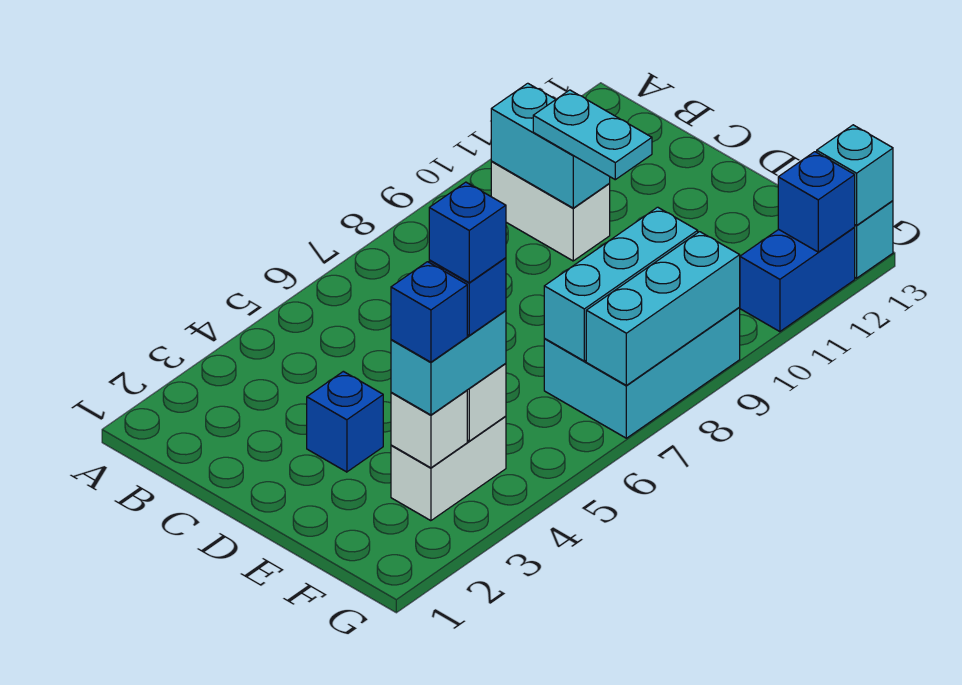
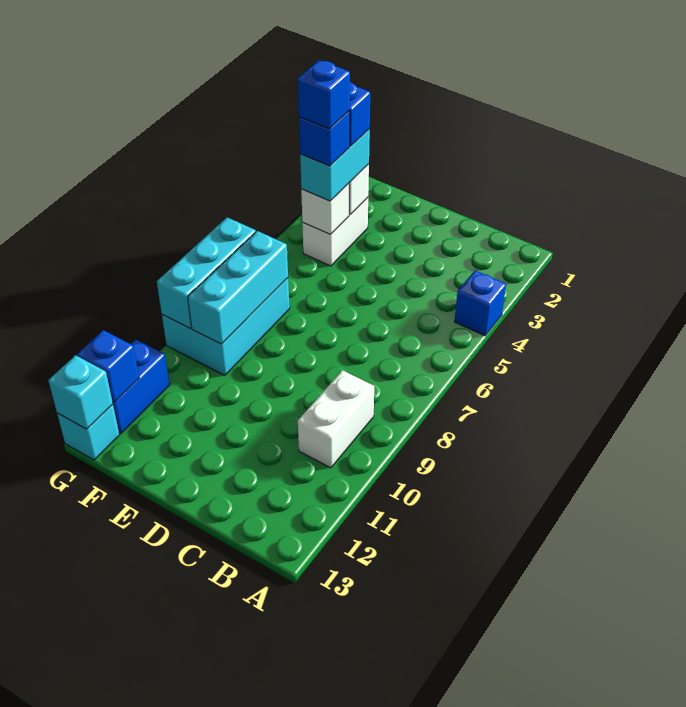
white 1x2 brick [491,162,610,261] -> white 1x2 brick turned to [298,370,374,468]
cyan 1x2 brick [491,83,610,208] -> none
cyan 1x2 plate [533,90,652,180] -> none
blue 1x1 brick [307,371,383,472] -> blue 1x1 brick moved to [455,270,506,336]

